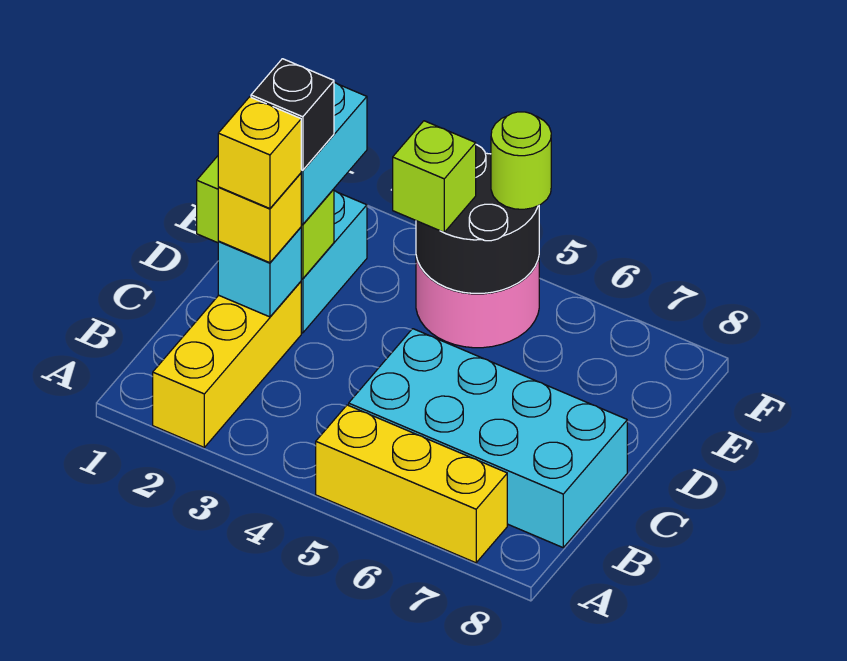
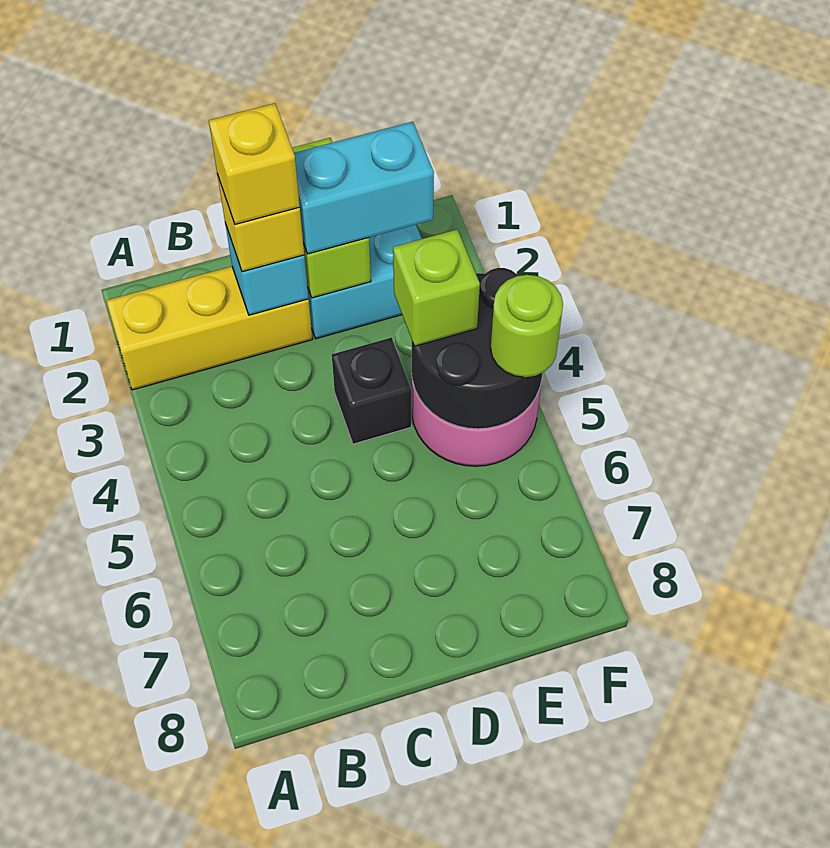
yellow 1x3 brick [316,405,507,563] -> none
cyan 2x4 brick [349,329,627,547] -> none
black 1x1 brick [251,59,334,170] -> black 1x1 brick moved to [332,338,411,444]

